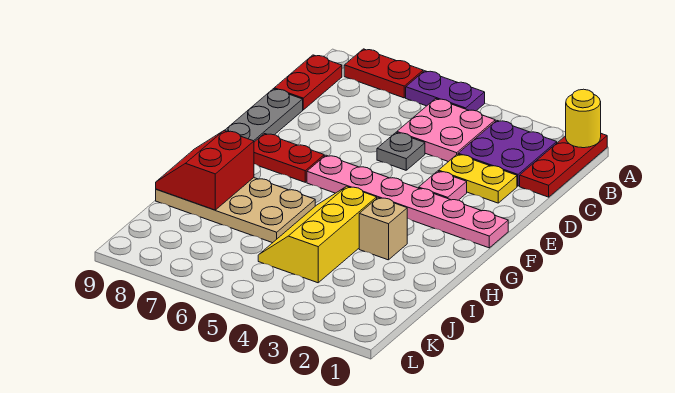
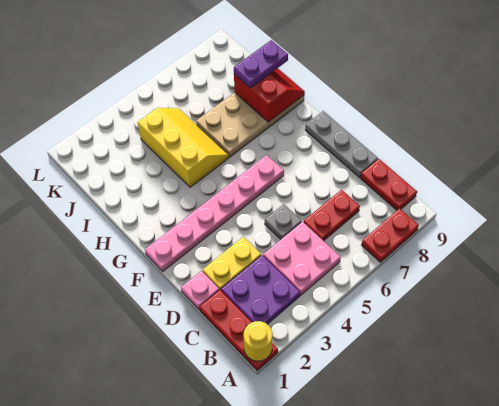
purple 1x2 plate [406,71,485,111] -> purple 1x2 plate moved to [234,40,288,88]
pink 1x1 plate [419,171,467,200] -> pink 1x1 plate moved to [181,271,219,310]
red 1x2 plate [254,134,324,182] -> red 1x2 plate moved to [304,190,360,241]
tan 1x1 brick [359,197,407,260] -> none

